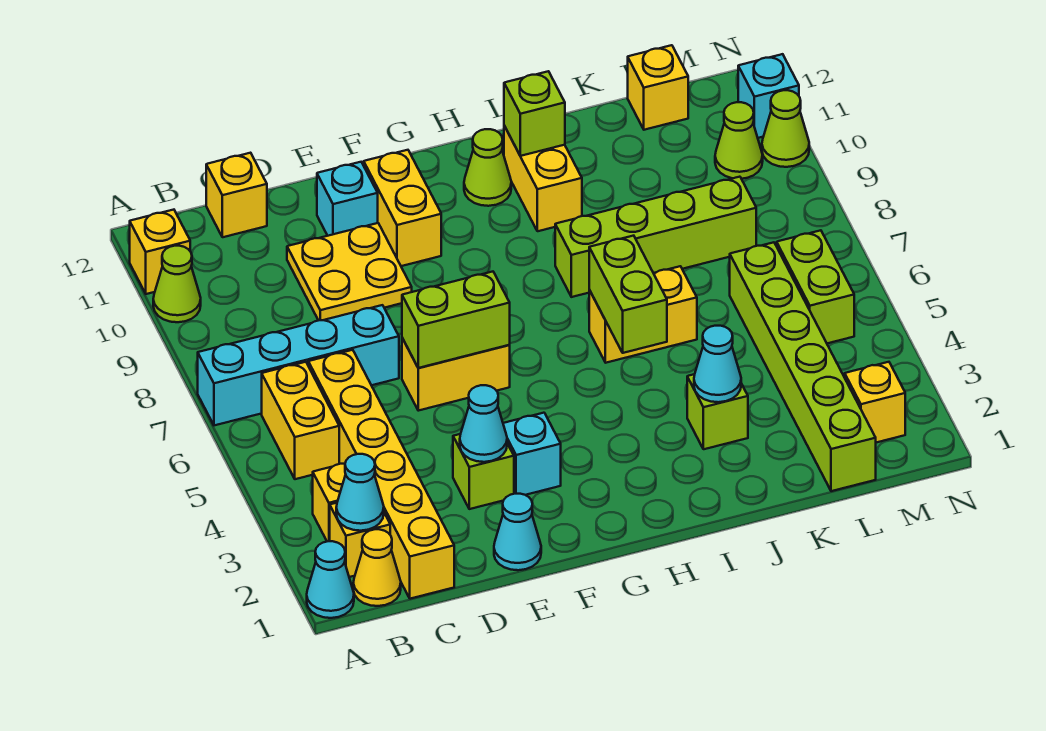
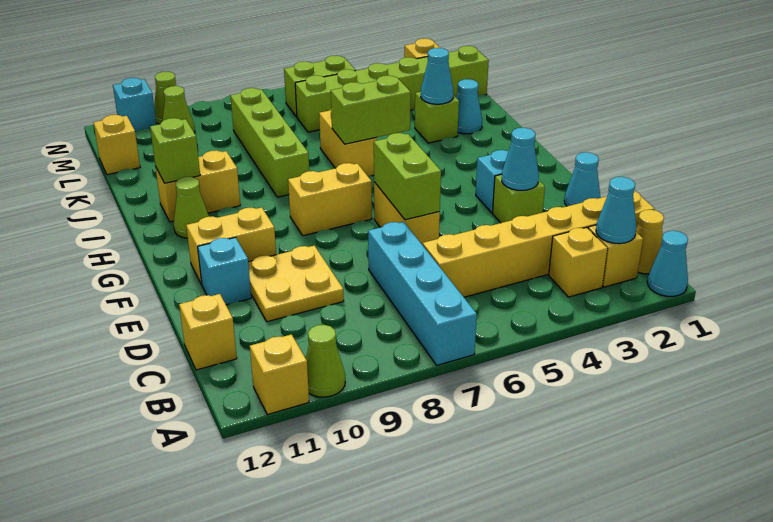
yellow 1x2 brick [262,362,339,479] -> yellow 1x2 brick moved to [288,163,372,236]
none -> cyan 1x1 cone [457,79,482,134]

